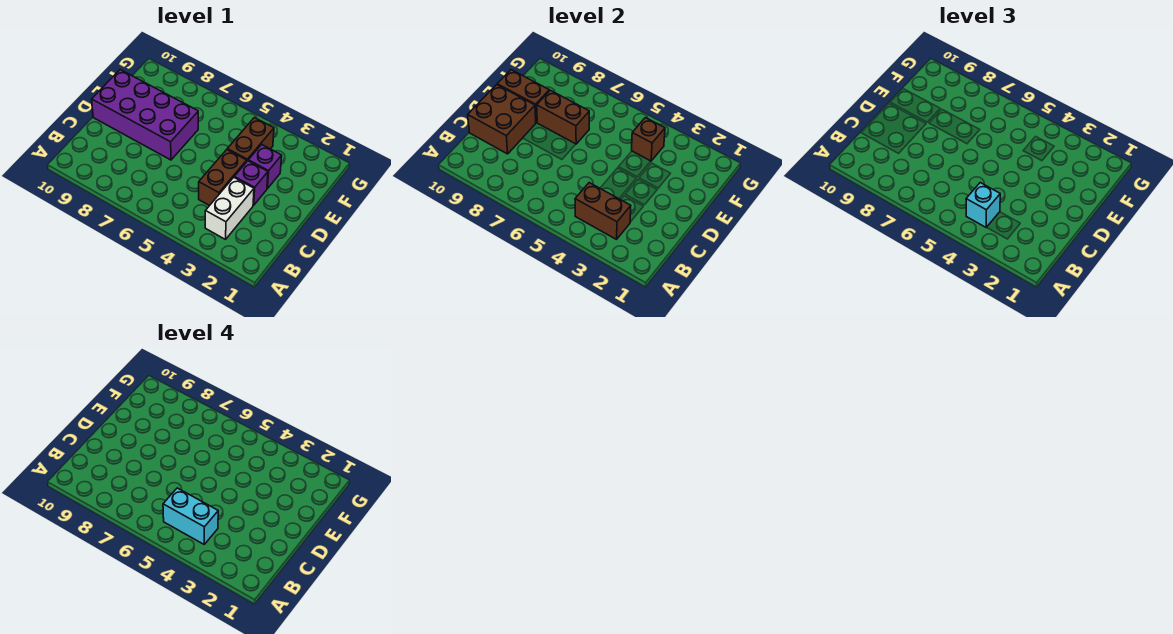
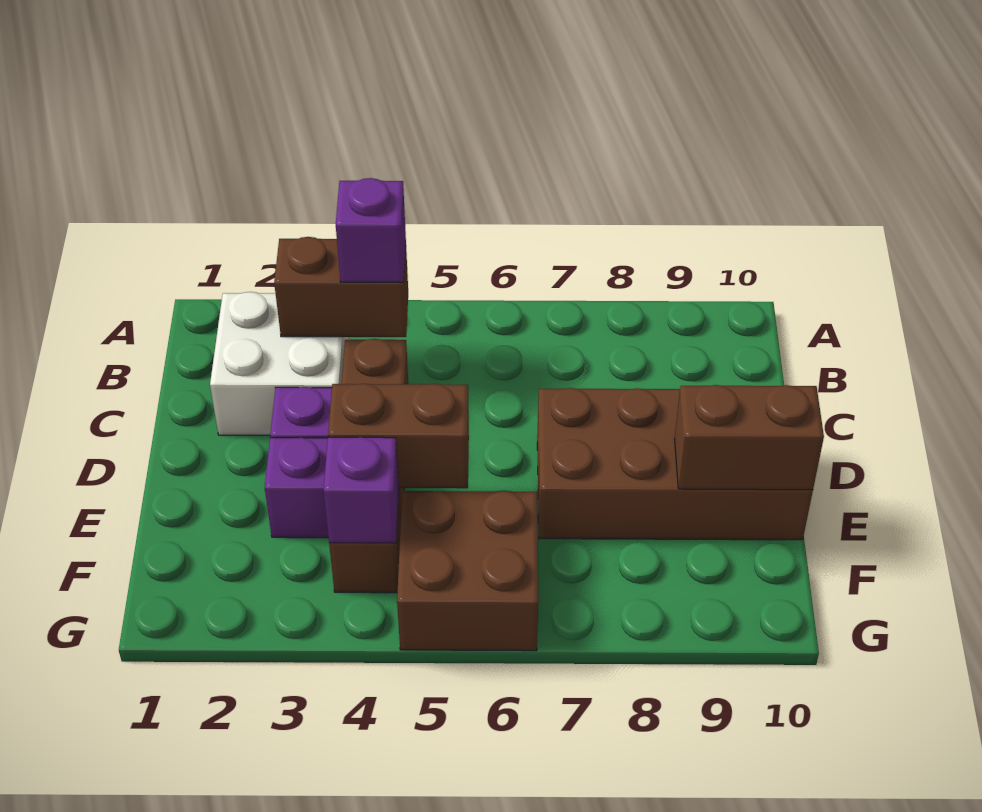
white 1x2 brick [205,177,254,239] -> white 2x2 brick [210,292,349,435]
cyan 1x1 brick [966,183,1000,227] -> purple 1x1 brick [336,178,406,282]
cyan 1x2 brick [163,488,218,544] -> none
brown 2x2 brick [468,85,536,154] -> brown 2x2 brick moved to [397,491,538,651]
purple 2x4 brick [92,70,198,160] -> brown 2x4 brick [537,388,813,540]
brown 1x2 brick [537,90,589,144] -> brown 1x2 brick moved to [328,384,469,488]
brown 1x1 brick [632,118,665,161] -> purple 1x1 brick [324,437,399,543]

